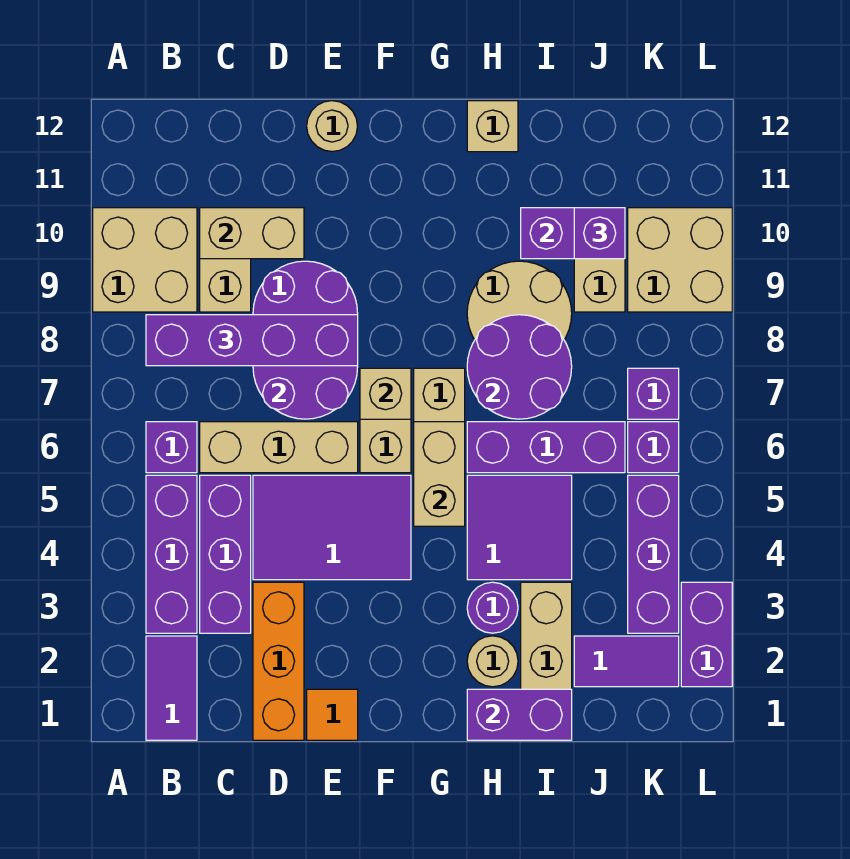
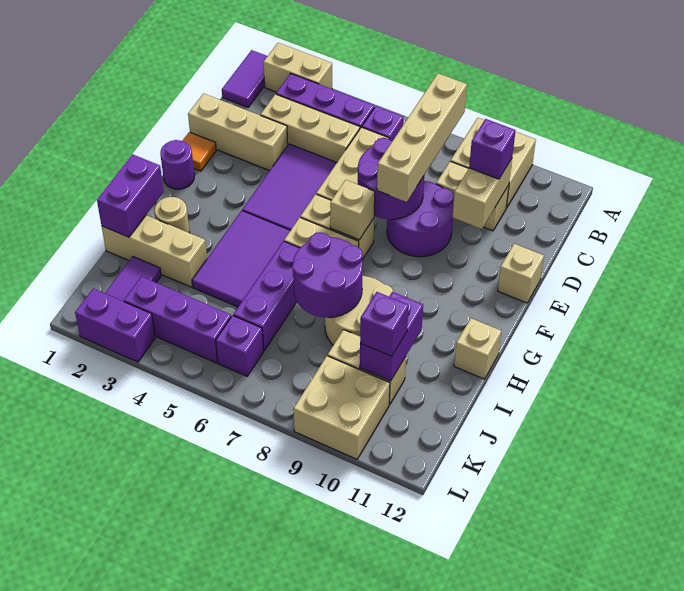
purple 1x2 tile [146,636,197,740] -> purple 1x2 tile turned to [222,50,267,107]
purple 1x4 brick [146,315,358,366] -> tan 1x4 brick [377,73,467,202]
purple 1x3 brick [200,475,251,633] -> tan 1x3 brick [260,94,360,162]
orange 1x3 brick [253,582,304,740] -> tan 1x3 brick [188,94,288,171]
tan 1x1 round brick [307,101,357,152] -> tan 1x1 brick [498,244,544,303]
tan 1x2 brick [414,422,465,526] -> tan 1x2 brick moved to [263,43,332,92]
purple 1x1 round brick [467,582,518,633] -> purple 1x1 round brick moved to [160,140,194,189]
purple 2x2 tile [467,475,572,580] -> purple 2x3 tile [192,210,290,307]
purple 1x1 brick [628,368,679,419] -> purple 1x1 brick moved to [469,119,516,179]

